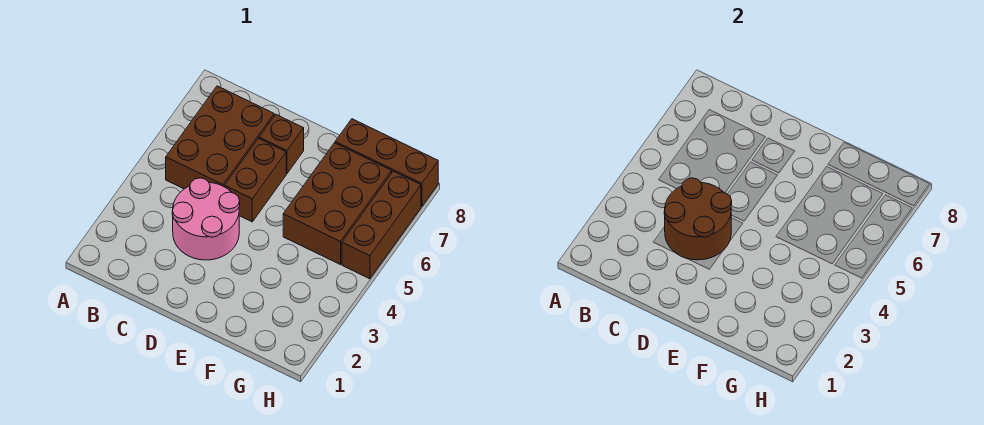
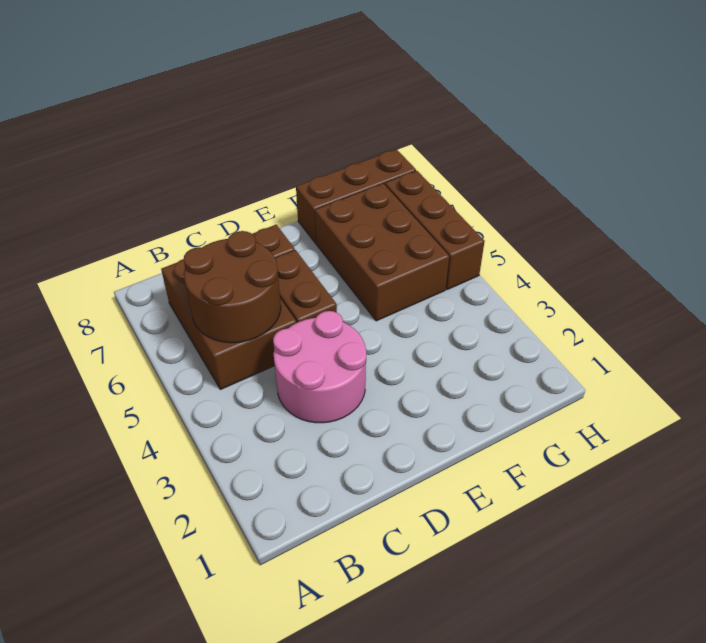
brown 2x2 round brick [664,178,732,260] -> brown 2x2 round brick moved to [184,231,281,343]

